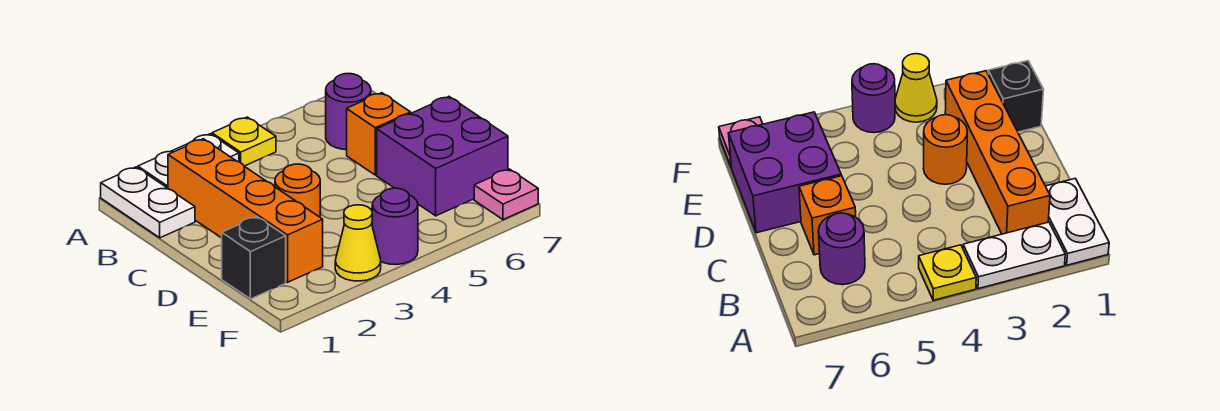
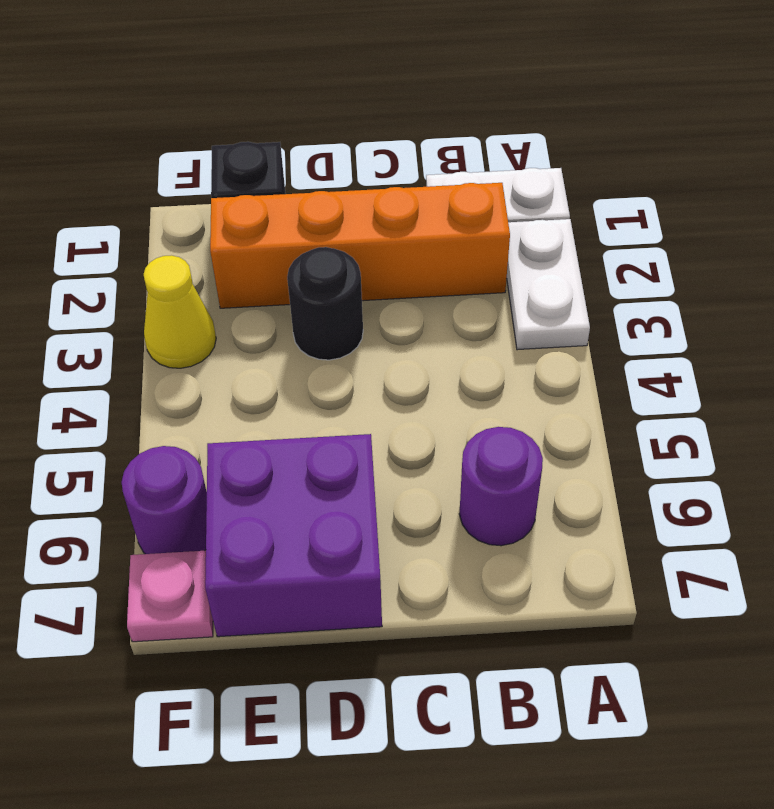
yellow 1x1 plate [212,117,276,166] -> none
orange 1x1 brick [347,93,411,175] -> none
orange 1x1 round brick [275,164,320,217] -> black 1x1 round brick [287,247,363,360]
purple 1x1 round brick [372,188,418,265] -> purple 1x1 round brick moved to [122,446,207,554]

